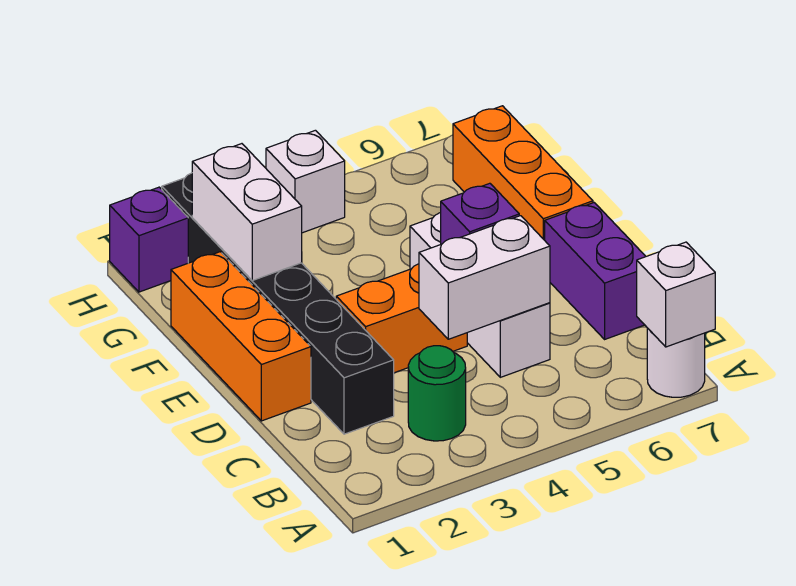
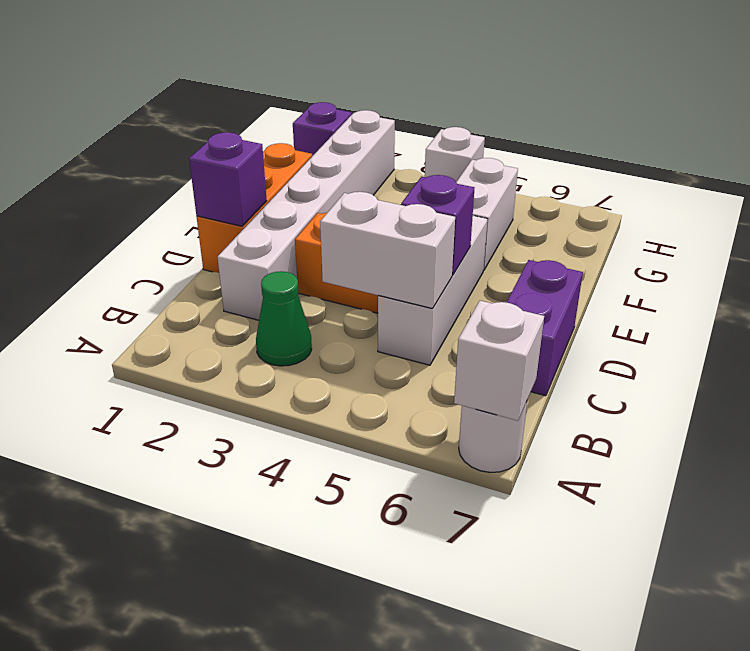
green 1x1 round brick [408,346,466,441] -> green 1x1 cone [256,271,312,366]
black 1x6 brick [162,173,394,434] -> white 1x6 brick [218,110,395,320]
none -> purple 1x1 brick [189,132,267,226]
orange 1x3 brick [453,106,593,240] -> none
white 1x2 brick [192,144,302,280] -> white 1x2 brick moved to [456,158,518,271]

